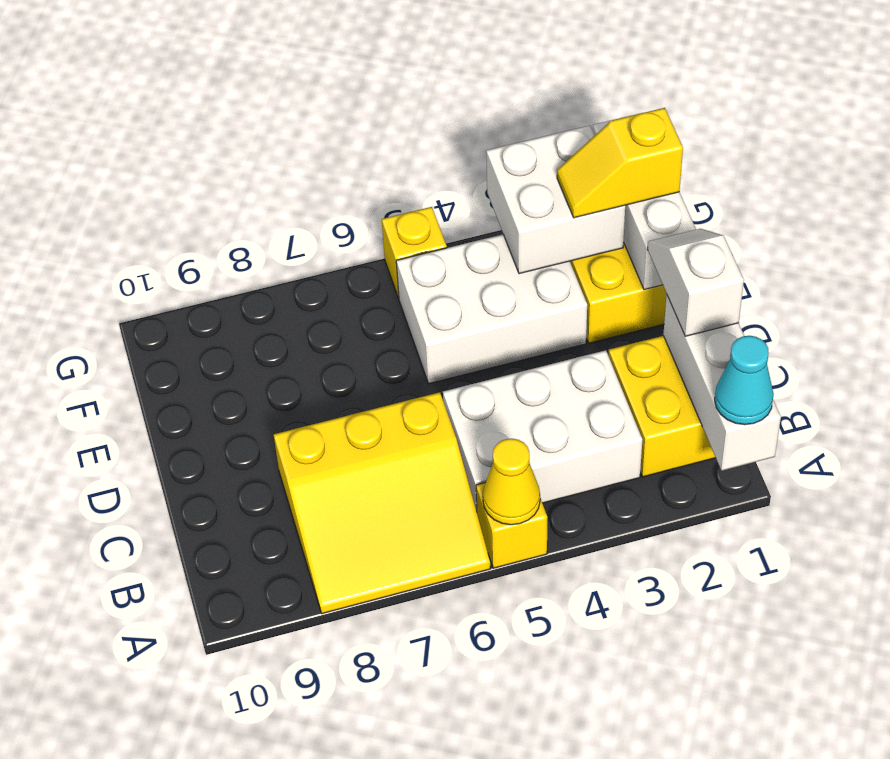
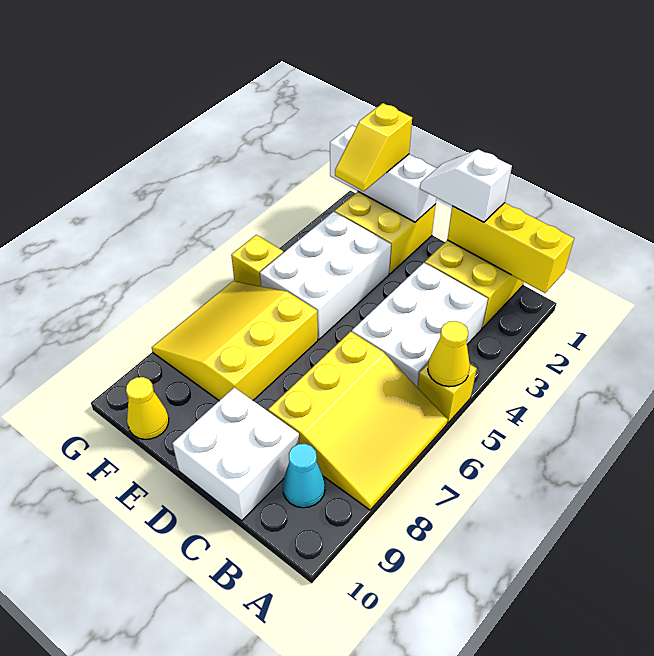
white 1x3 brick [663,295,781,471] -> yellow 1x3 brick [447,203,574,293]
cyan 1x1 cone [715,336,774,425] -> cyan 1x1 cone moved to [283,444,325,508]
none -> yellow 3x3 slope [152,281,318,401]
white 2x2 brick [486,126,625,274] -> white 2x2 brick moved to [172,387,299,521]
none -> yellow 1x1 cone [126,377,169,439]

